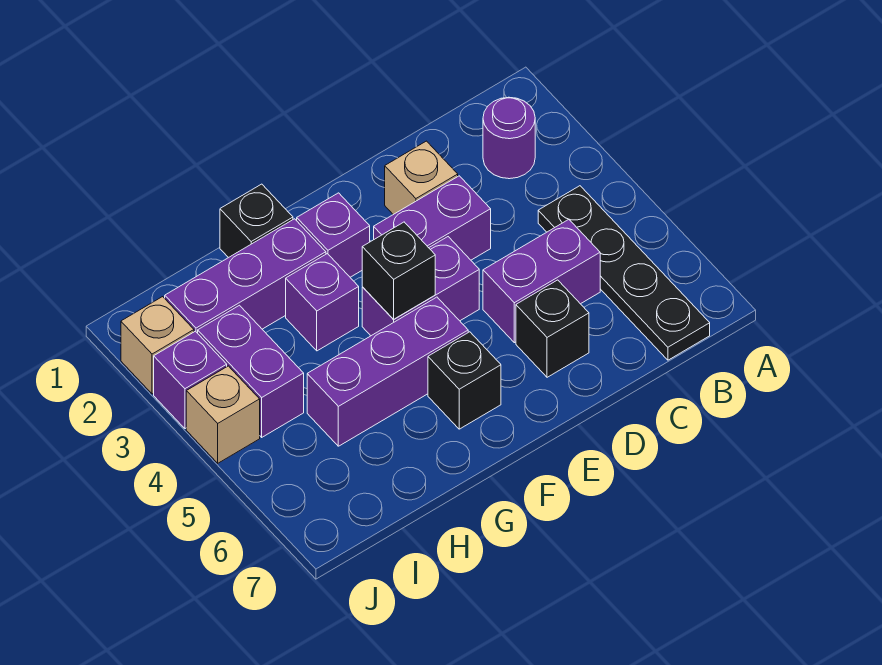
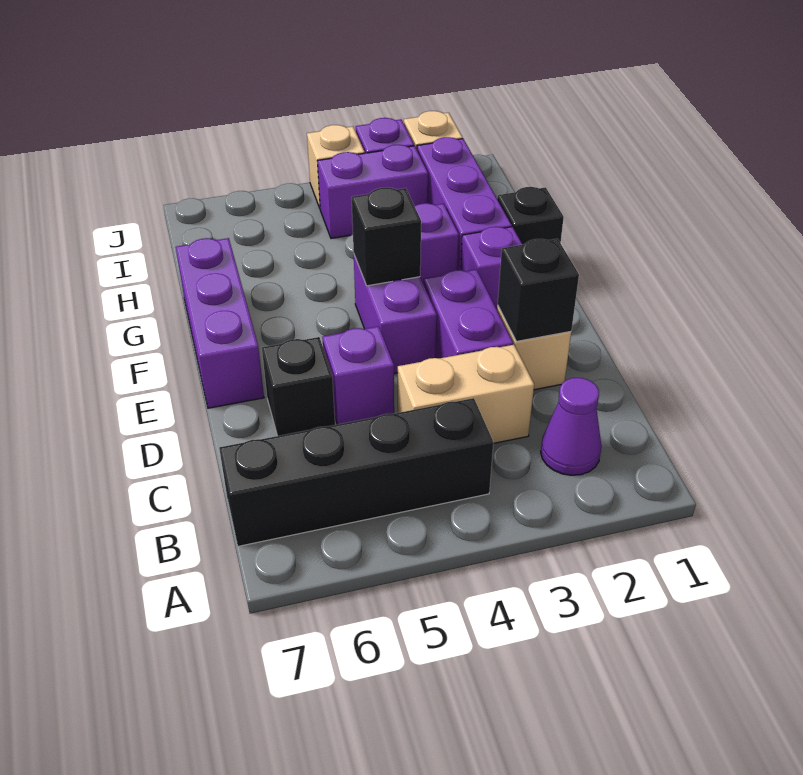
purple 1x1 round brick [483,97,535,179] -> purple 1x1 cone [541,378,601,475]
black 1x4 plate [538,186,710,360] -> black 1x4 brick [219,398,493,546]
none -> tan 1x2 brick [398,345,534,443]
purple 1x2 brick [483,220,600,343] -> purple 1x1 brick [322,326,394,425]
purple 1x3 brick [307,297,468,446] -> purple 1x3 brick moved to [176,238,264,408]
black 1x1 brick [428,332,501,429] -> black 1x1 brick moved to [498,239,579,341]

